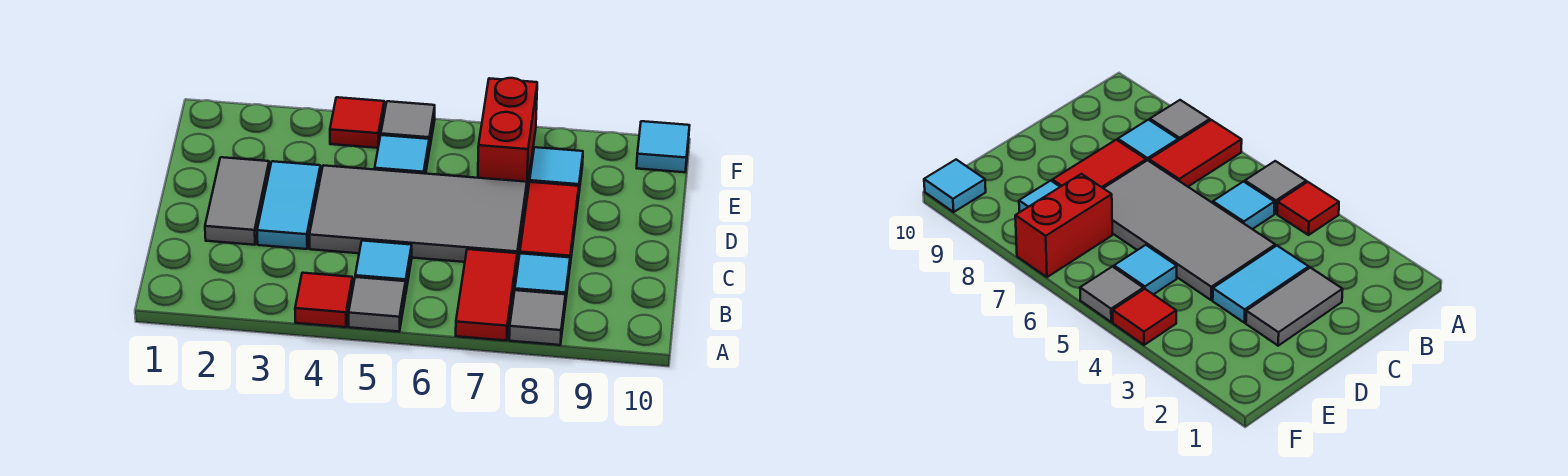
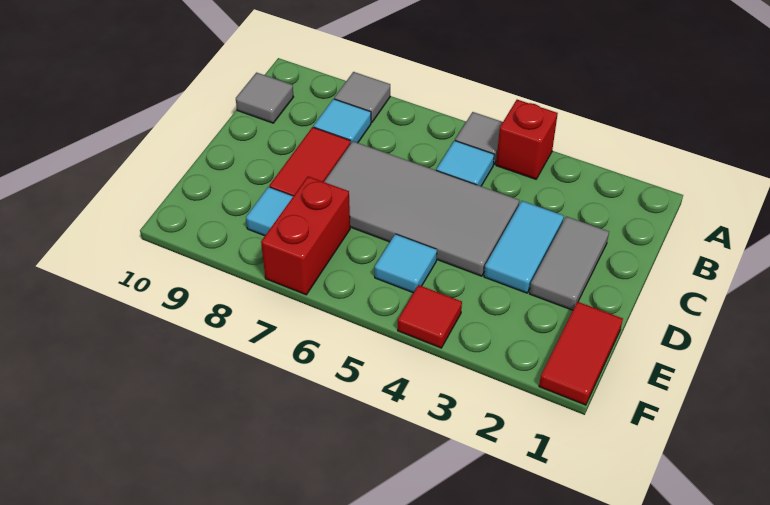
red 1x1 tile [295,273,353,327] -> red 1x1 brick [496,100,558,179]
red 1x2 tile [456,249,517,340] -> red 1x2 tile moved to [539,302,623,405]
grey 1x1 tile [381,101,435,151] -> grey 1x1 tile moved to [236,73,293,123]
cyan 1x1 tile [637,121,690,172] -> none

